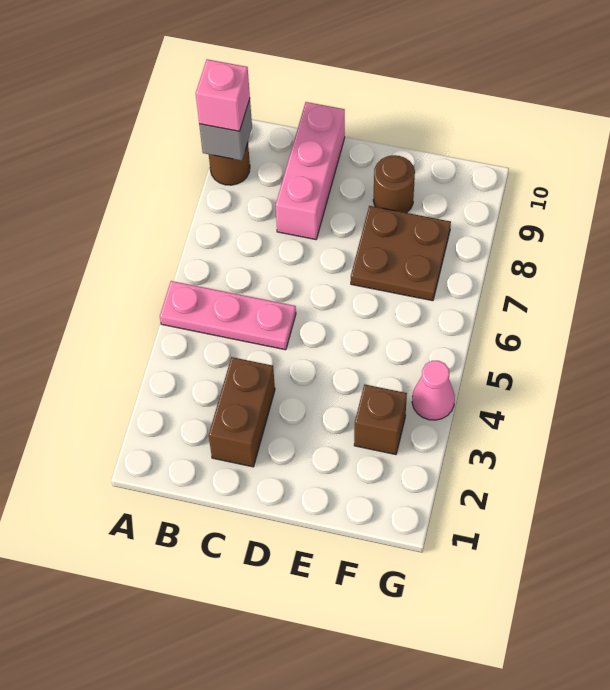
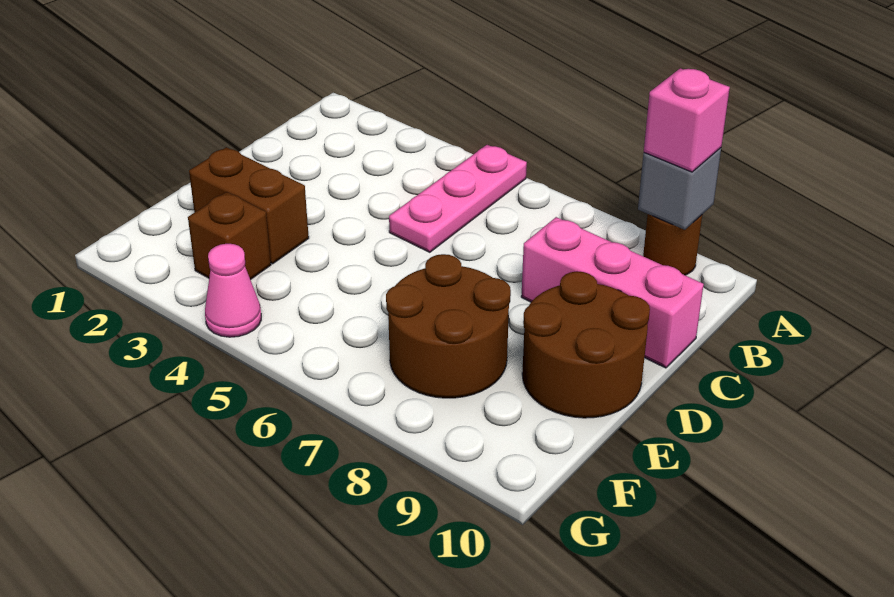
brown 1x2 brick [209,357,275,467] -> brown 1x2 brick moved to [189,147,309,264]
brown 2x2 plate [351,206,451,301] -> brown 2x2 round brick [386,254,511,398]
brown 1x1 round brick [373,155,415,213] -> brown 2x2 round brick [522,271,650,418]

